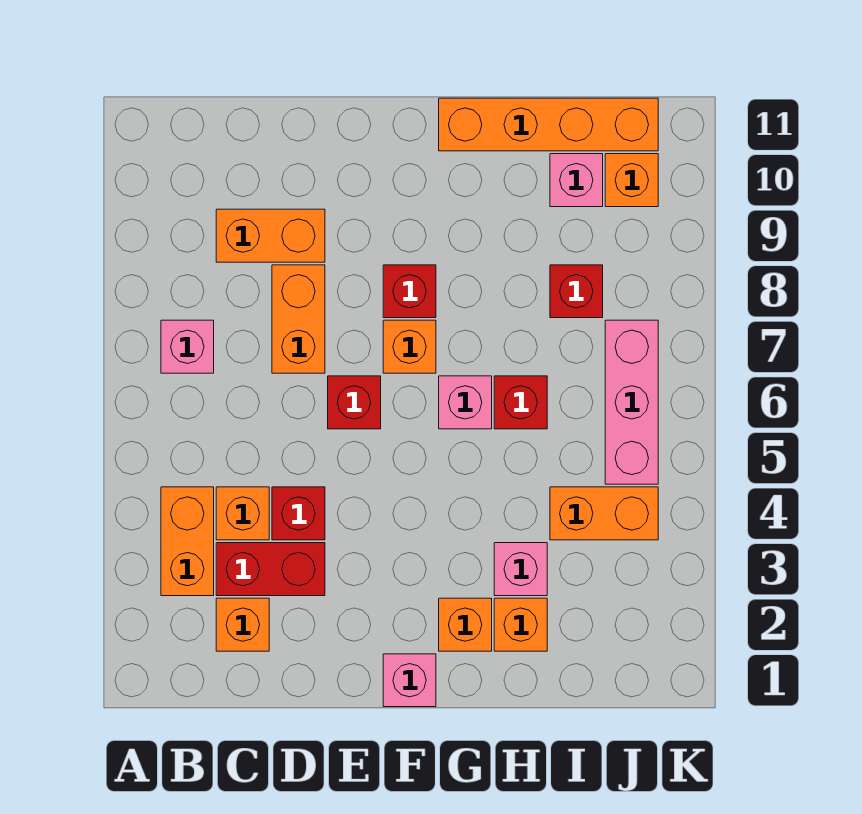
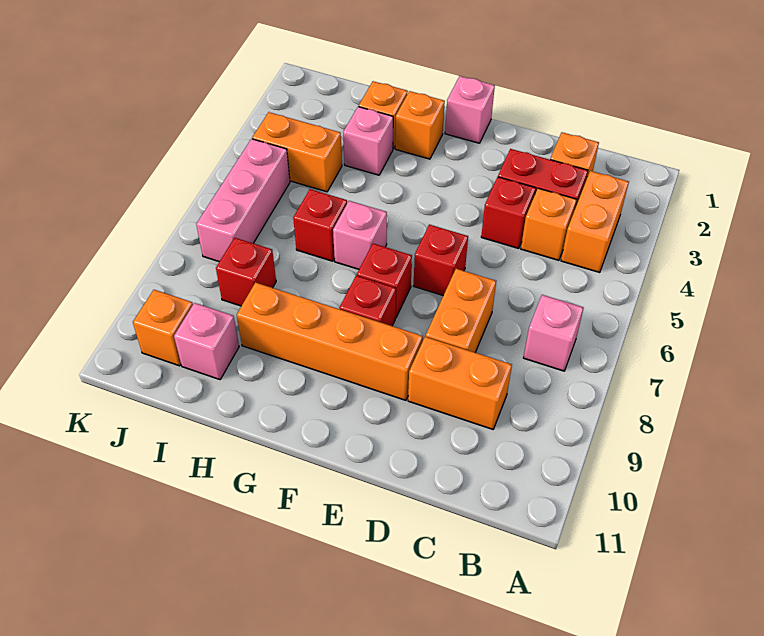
orange 1x1 brick [383,320,436,373] -> red 1x1 brick [357,243,412,318]
orange 1x4 brick [439,98,658,151] -> orange 1x4 brick moved to [237,283,423,400]

